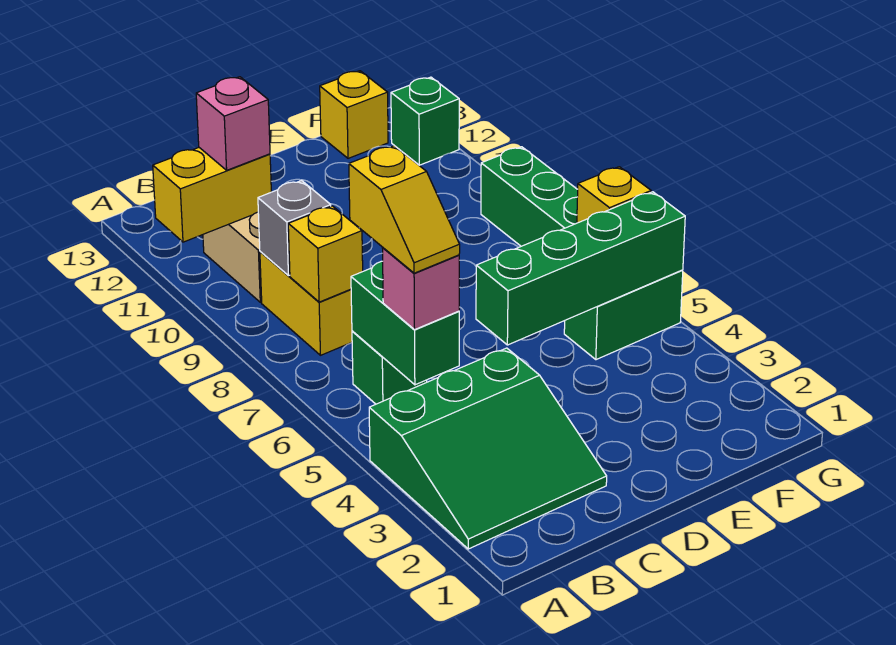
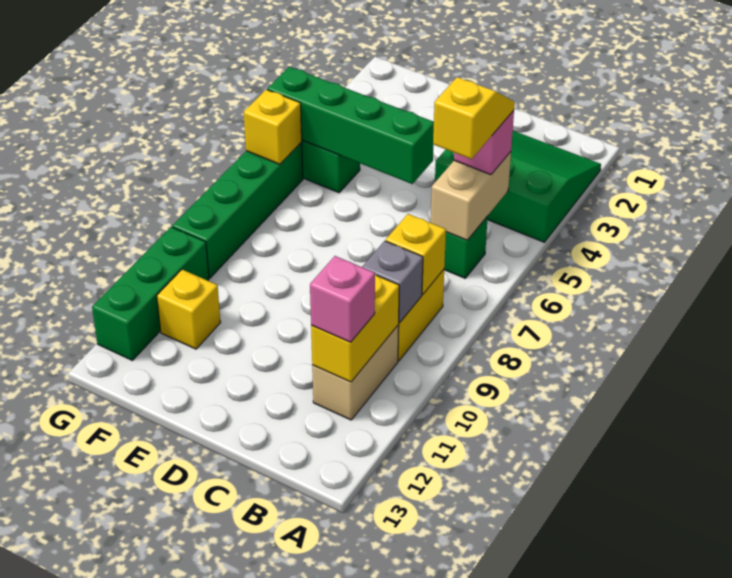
yellow 1x2 brick [153,148,271,242] -> yellow 1x2 brick turned to [311,275,399,382]
green 1x2 brick [351,261,459,385] -> tan 1x2 brick [431,152,511,240]
yellow 1x1 brick [320,71,388,158] -> yellow 1x1 brick moved to [157,270,221,349]
green 1x1 brick [391,77,459,165] -> green 1x3 brick [92,227,209,360]

